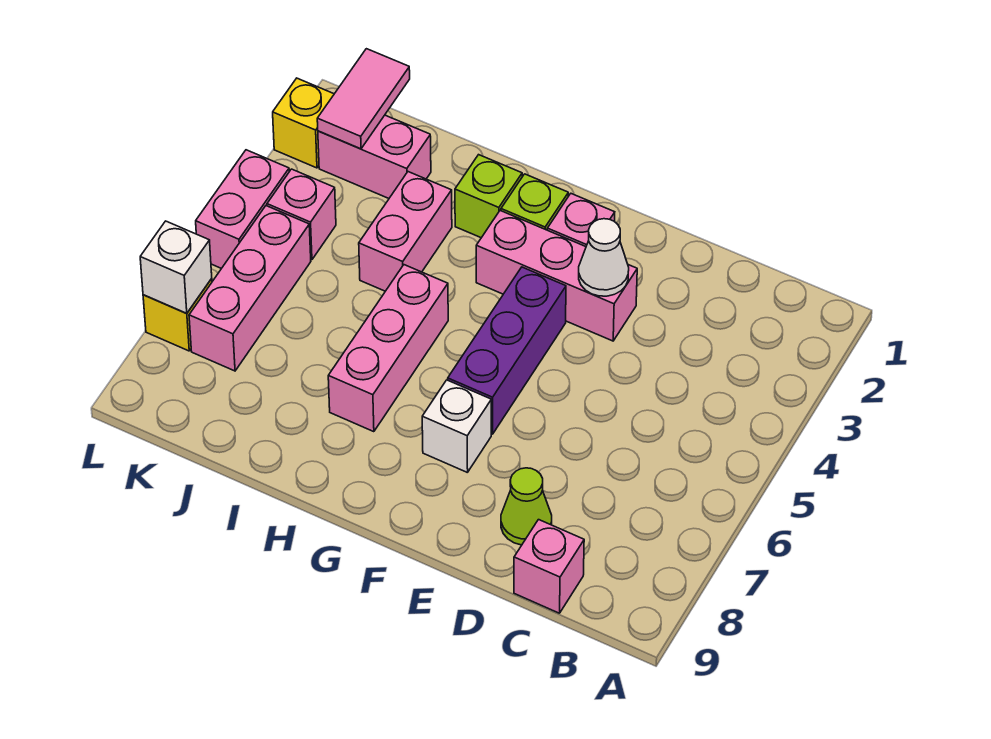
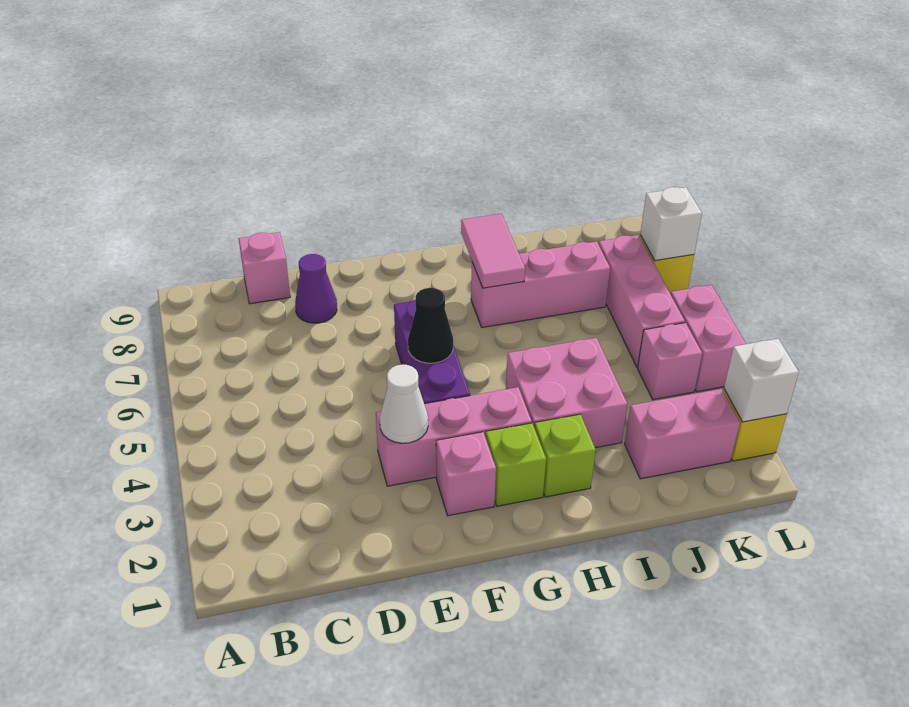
lime 1x1 cone [501,468,552,545] -> purple 1x1 cone [295,254,337,323]
none -> black 1x1 cone [408,288,453,363]
white 1x1 brick [422,380,491,473] -> white 1x1 brick moved to [724,339,799,422]
pink 1x3 brick [328,265,448,432] -> pink 1x3 brick turned to [471,242,610,327]
pink 1x2 brick [359,172,452,291] -> pink 2x2 brick [506,338,627,448]
pink 1x2 tile [317,49,410,149] -> pink 1x2 tile moved to [461,214,525,288]

